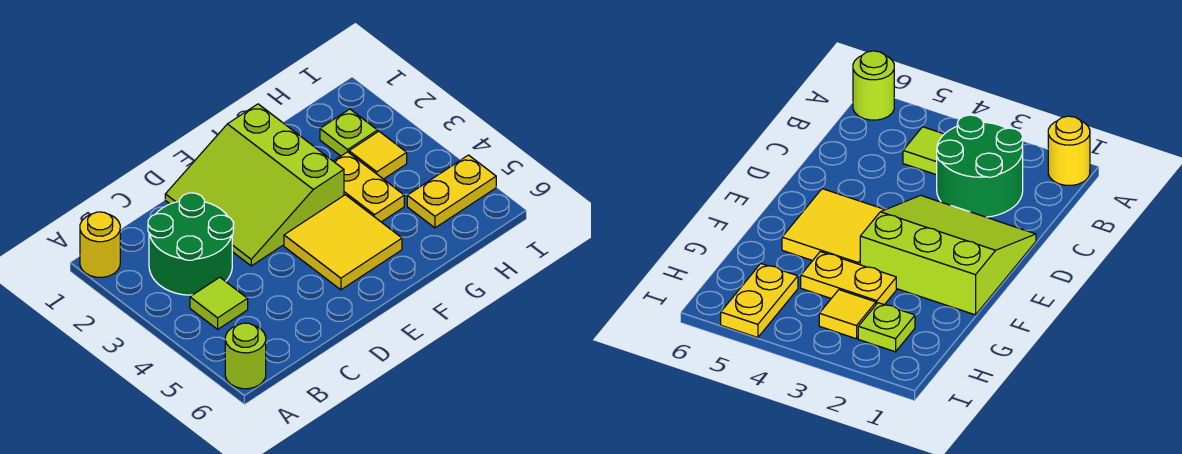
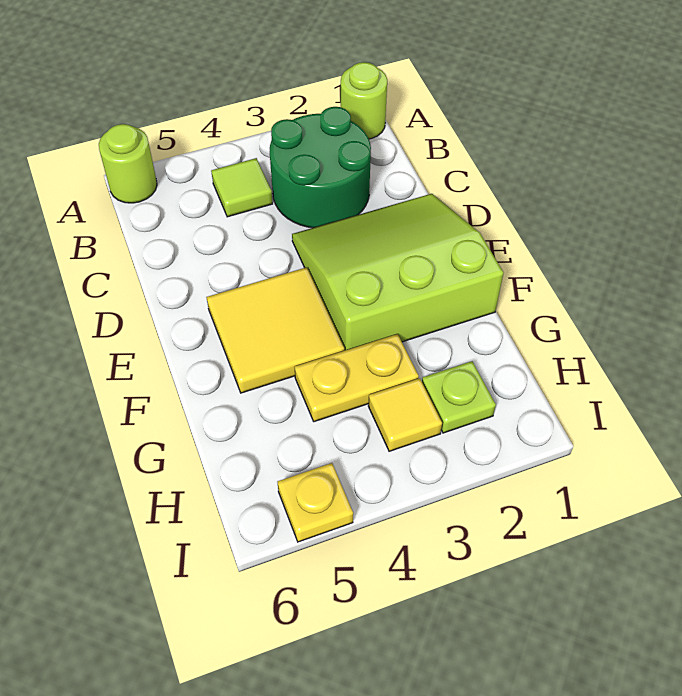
yellow 1x1 round brick [80,212,120,277] -> lime 1x1 round brick [341,62,387,139]
yellow 1x2 plate [407,155,496,228] -> yellow 1x1 plate [278,463,353,542]

